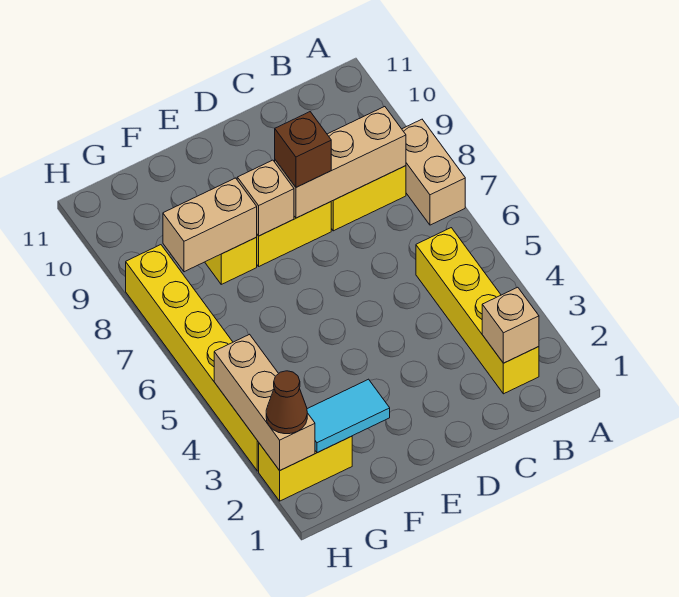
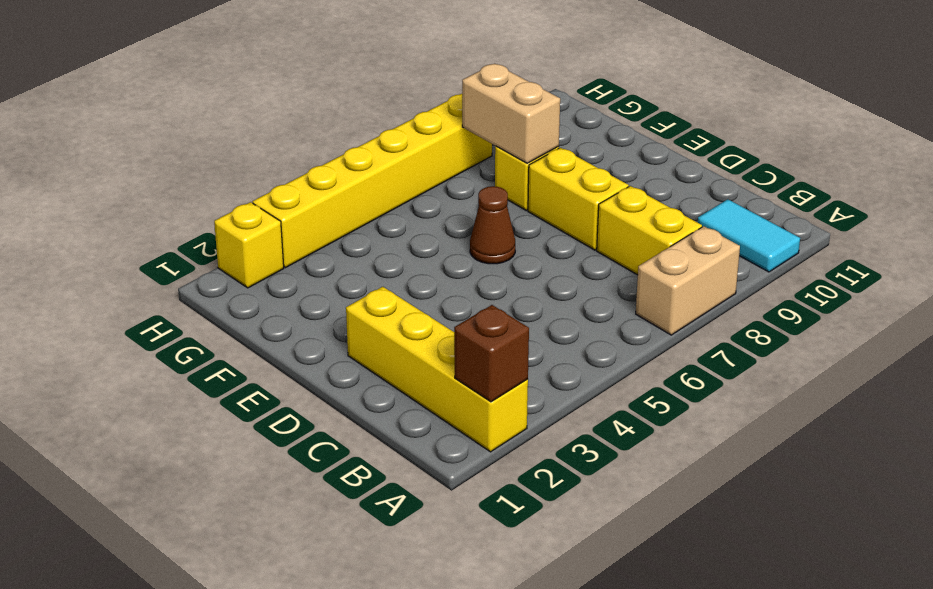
yellow 1x4 brick [416,228,539,394] -> yellow 1x4 brick turned to [346,287,528,452]
tan 1x1 brick [482,287,539,363] -> none
tan 1x3 brick [275,107,406,218] -> none
brown 1x1 brick [275,112,331,187] -> brown 1x1 brick moved to [454,305,529,402]
tan 1x1 brick [237,160,294,236] -> none
cyan 1x2 tile [307,379,390,453] -> cyan 1x2 tile moved to [698,199,800,272]
yellow 1x2 brick [259,436,352,501] -> yellow 1x1 brick [214,202,284,288]
tan 1x3 brick [214,334,315,470] -> none
brown 1x1 cone [266,371,307,434] -> brown 1x1 cone moved to [470,186,515,264]

